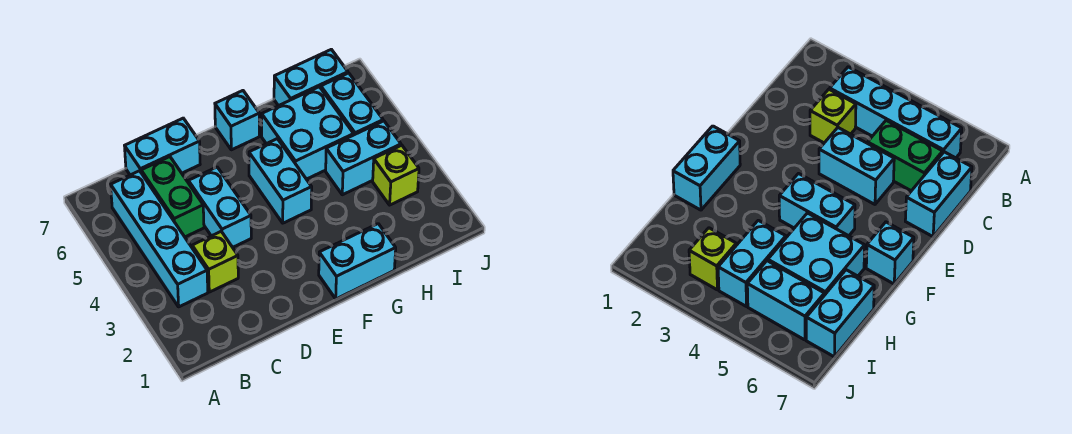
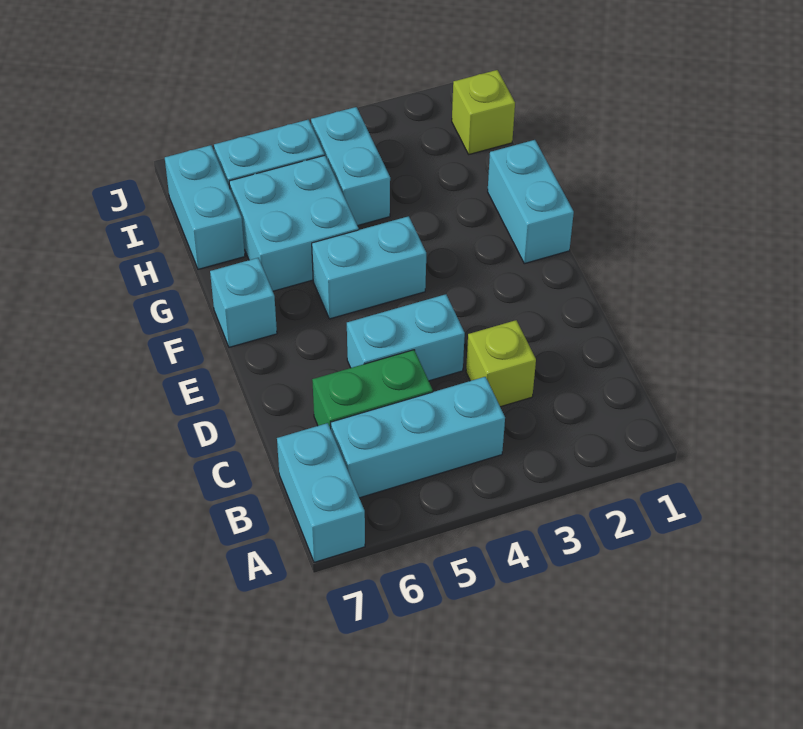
cyan 1x4 brick [111,171,208,307] -> cyan 1x3 brick [331,377,505,498]
cyan 1x2 brick [125,118,200,175] -> cyan 1x2 brick moved to [277,423,365,562]
lime 1x1 brick [373,145,419,205] -> lime 1x1 brick moved to [452,70,515,154]

